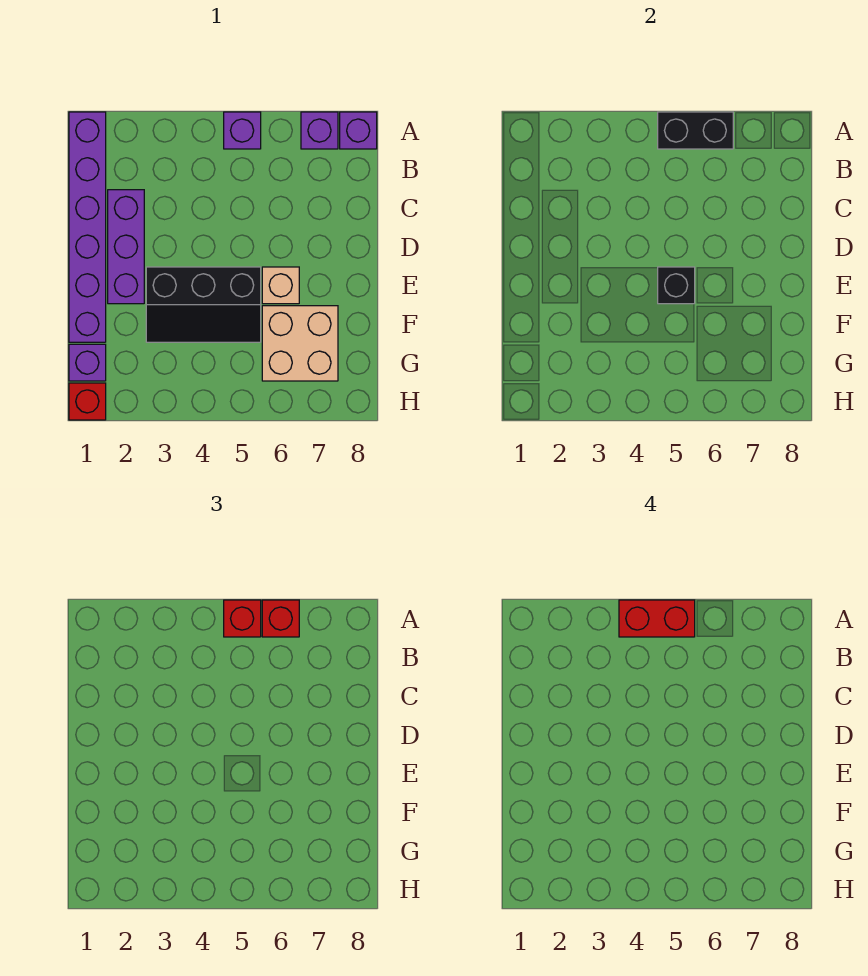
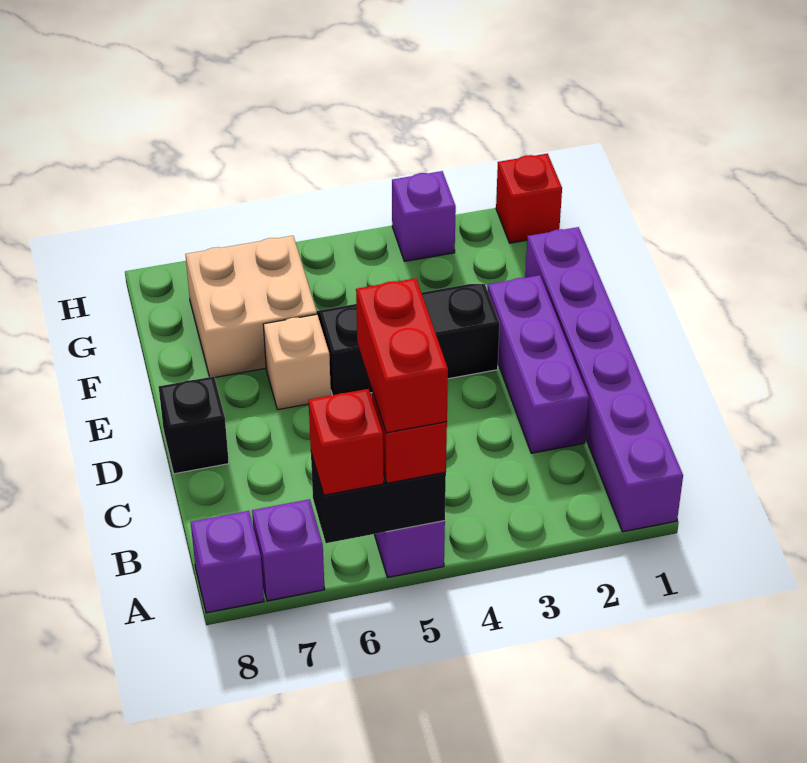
red 1x2 brick [619,600,695,637] -> red 1x2 brick turned to [356,278,448,433]
black 1x1 brick [658,267,695,304] -> black 1x1 brick moved to [159,376,229,474]
purple 1x1 brick [69,344,106,381] -> purple 1x1 brick moved to [392,171,456,261]

